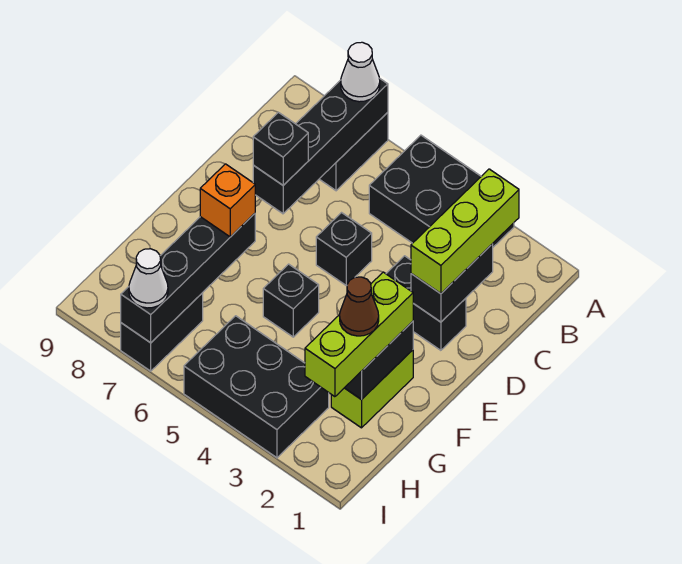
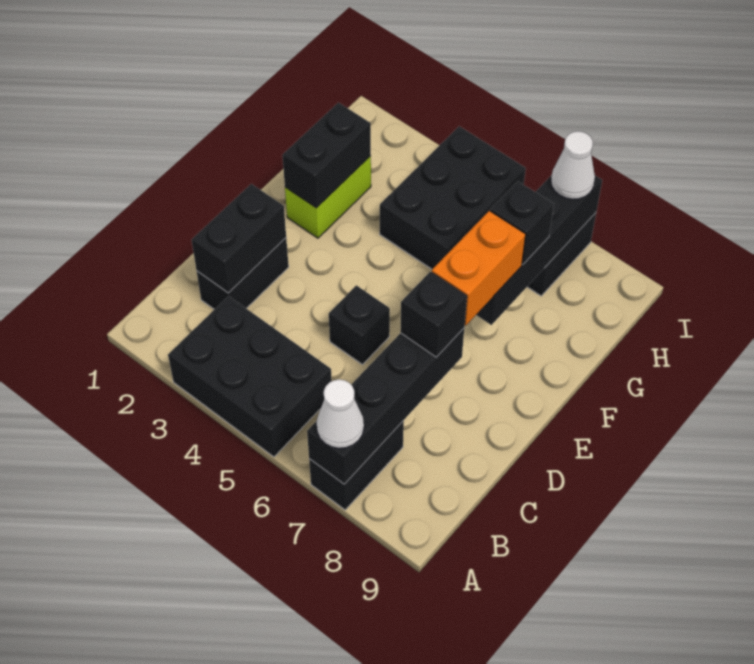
lime 1x3 brick [411,169,519,294] -> none
black 1x2 brick [386,256,466,350] -> black 1x2 brick turned to [197,238,289,309]
lime 1x3 brick [305,272,413,397] -> none
black 1x1 brick [263,264,319,337] -> black 1x1 brick moved to [491,181,554,264]
orange 1x1 brick [200,164,255,237] -> orange 1x2 brick [432,211,526,326]
brown 1x1 cone [340,277,379,336] -> none
black 2x3 brick [184,316,329,458] -> black 2x3 brick turned to [380,126,526,269]

